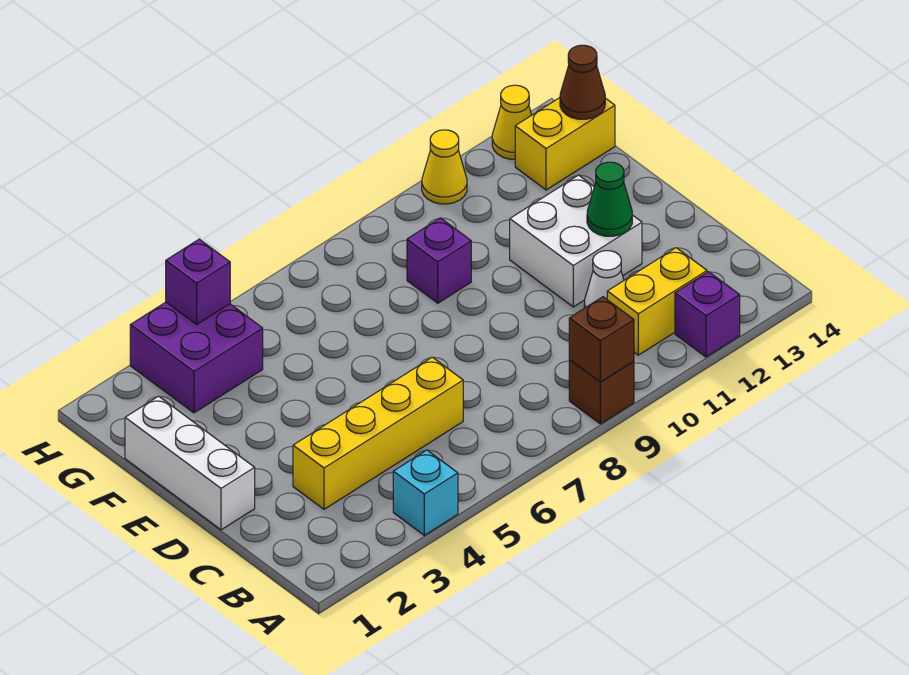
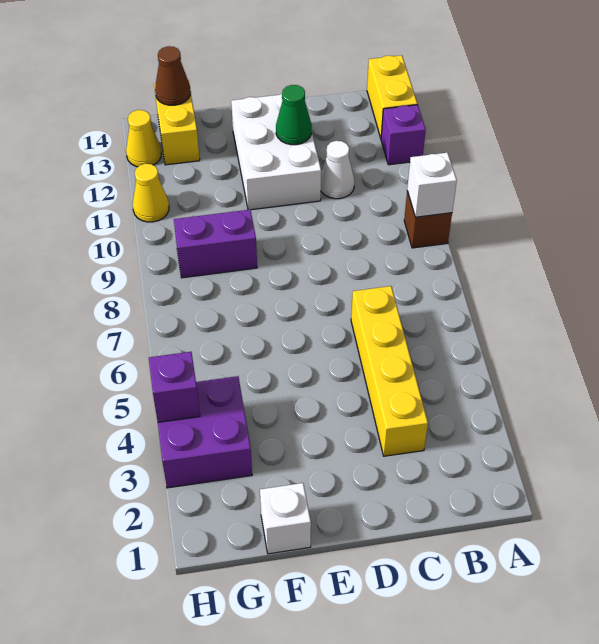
cyan 1x1 brick [393,450,458,535] -> none
brown 1x1 brick [569,297,634,382] -> white 1x1 brick [407,153,457,217]
yellow 1x2 brick [607,248,707,355] -> yellow 1x2 brick moved to [367,55,417,138]
white 1x3 brick [125,396,255,530] -> white 1x1 brick [260,483,311,554]
white 2x2 brick [510,175,642,307] -> white 2x3 brick [231,94,321,210]
purple 1x1 brick [407,218,471,303] -> purple 1x2 brick [174,210,257,278]

